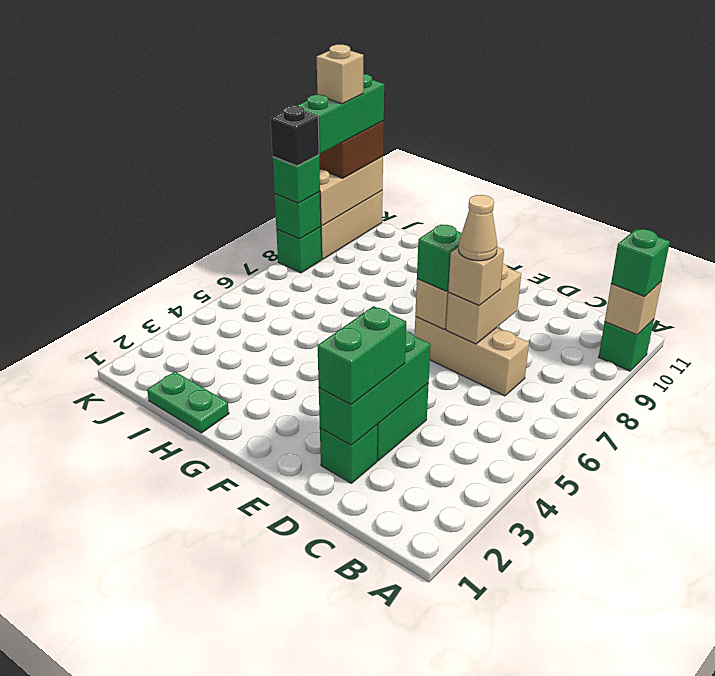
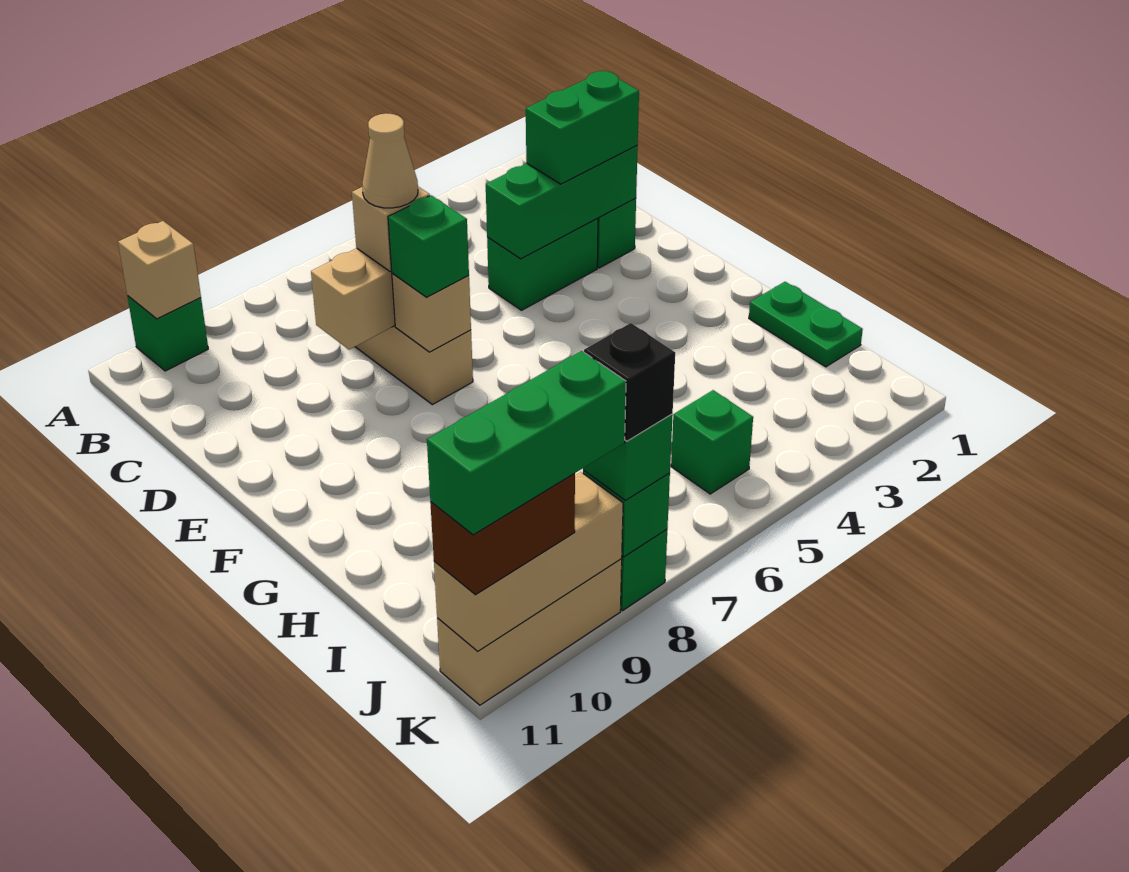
green 1x1 brick [611,229,670,296] -> green 1x1 brick moved to [671,390,753,494]
tan 1x1 brick [317,45,363,104] -> none

